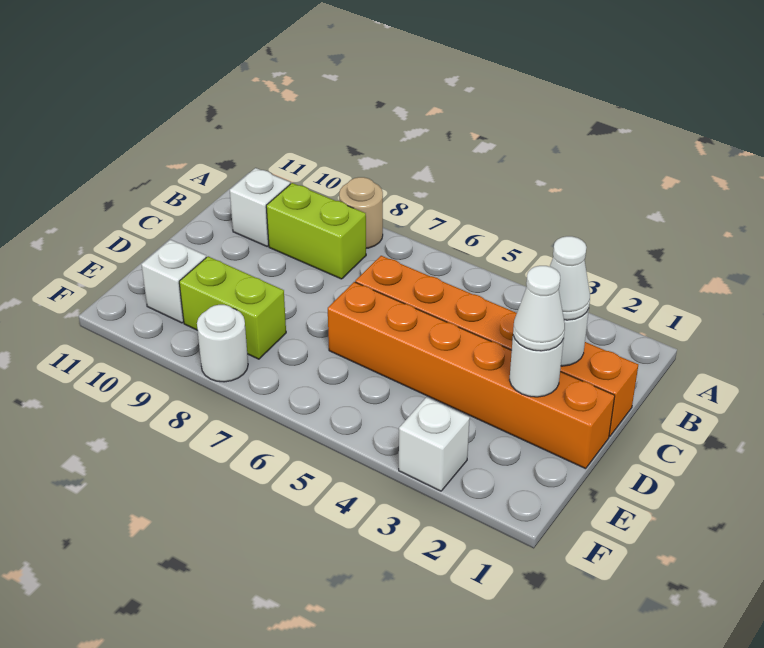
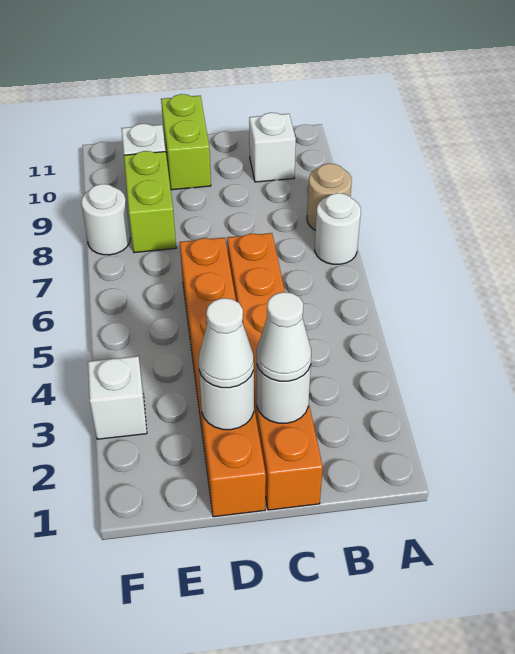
none -> white 1x1 round brick [315,193,361,264]
lime 1x2 brick [266,183,366,279] -> lime 1x2 brick moved to [161,94,211,190]

